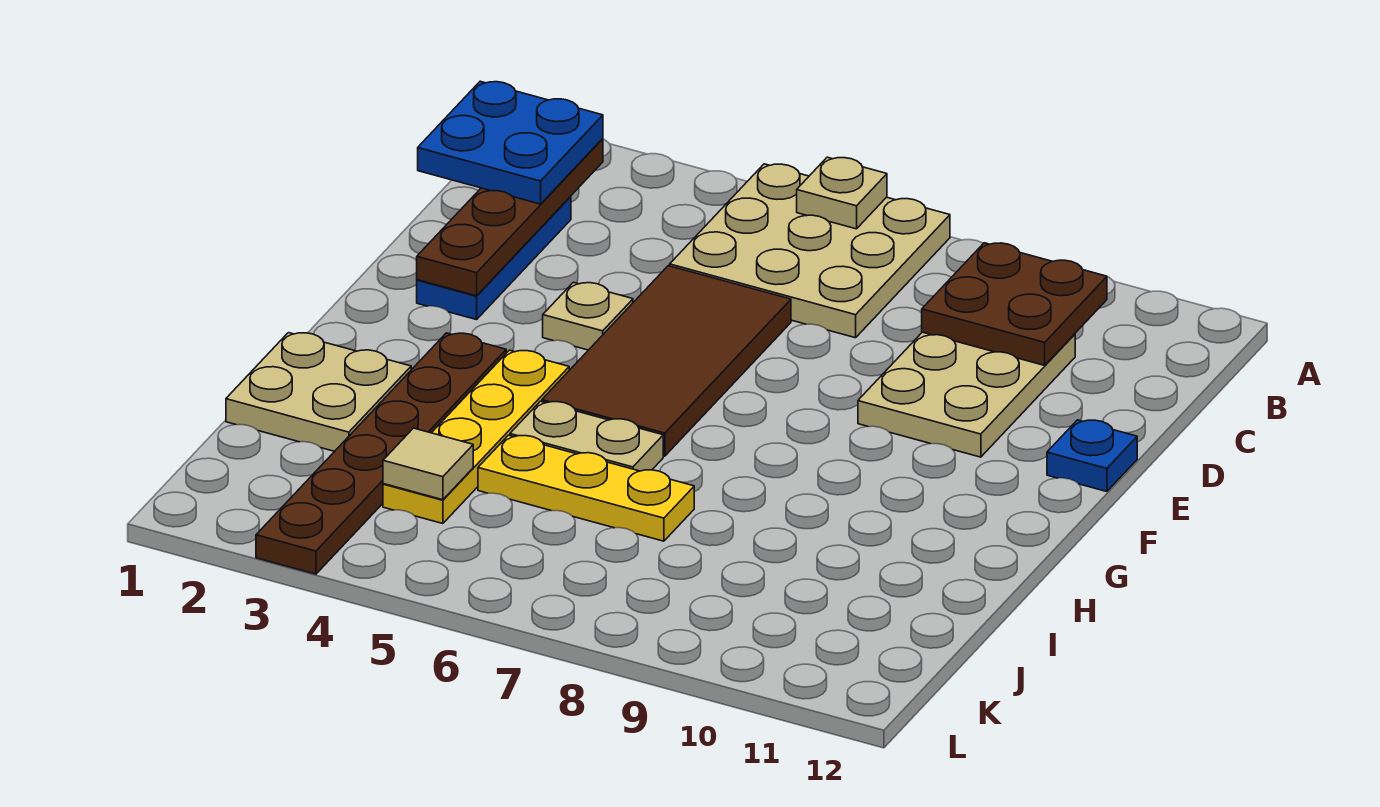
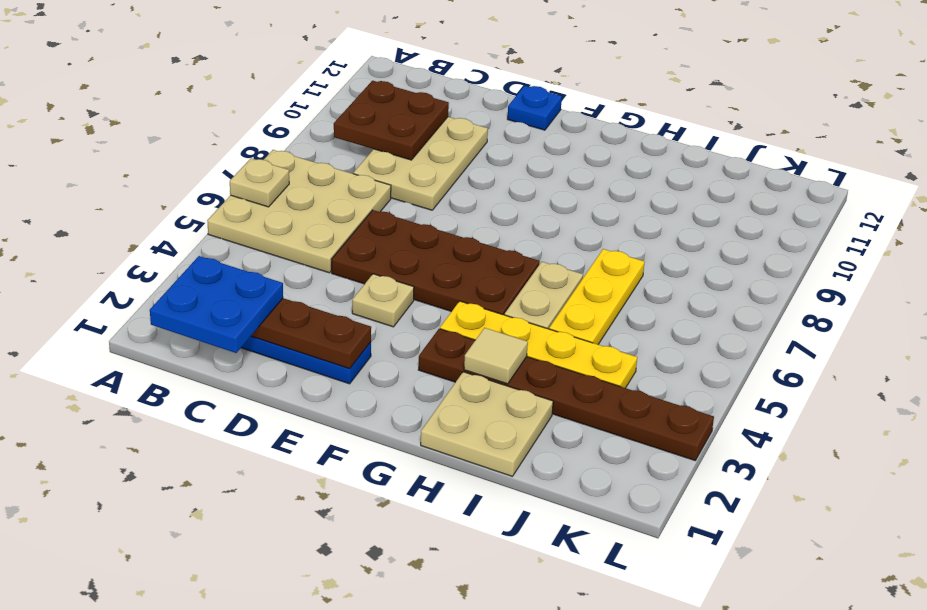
tan 2x3 plate [858,332,1075,457] -> tan 2x3 plate turned to [353,117,488,210]
brown 2x4 tile [542,266,791,456] -> brown 2x4 plate [332,210,540,315]
tan 1x1 tile [383,428,473,500] -> tan 1x1 tile moved to [464,328,528,384]

